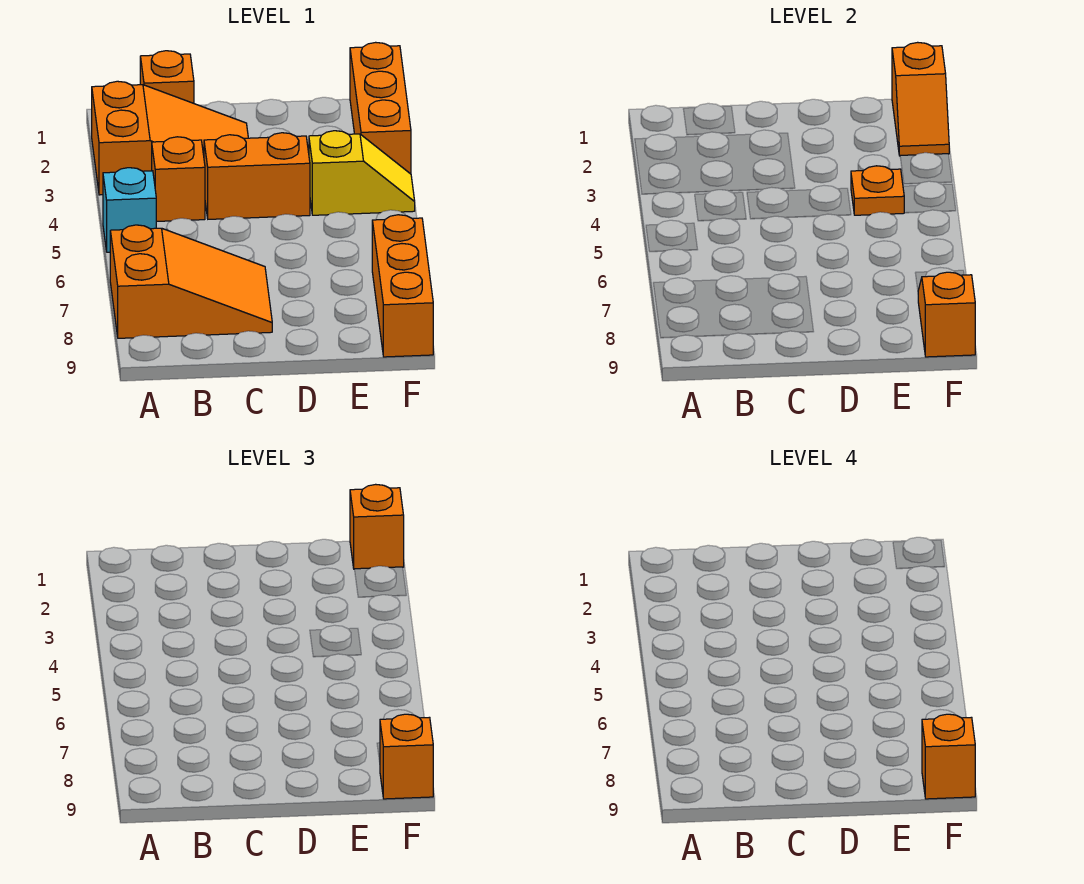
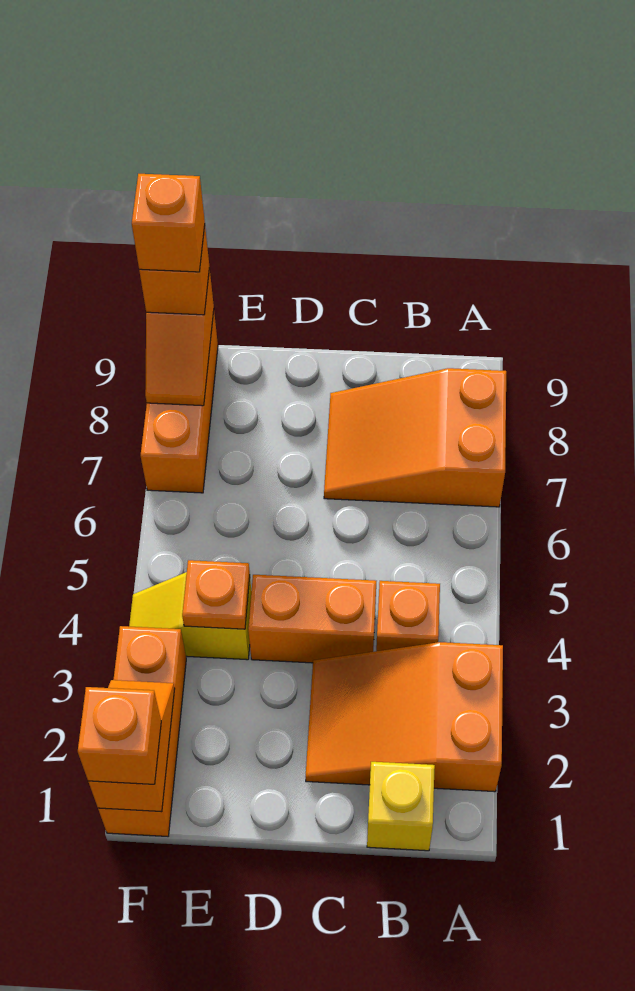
cyan 1x1 brick [103,168,156,252] -> none
orange 1x1 brick [140,51,194,103] -> yellow 1x1 brick [367,762,435,851]

